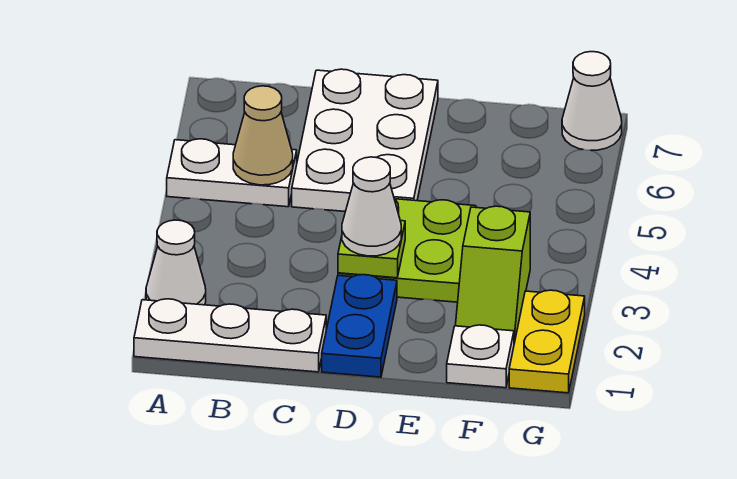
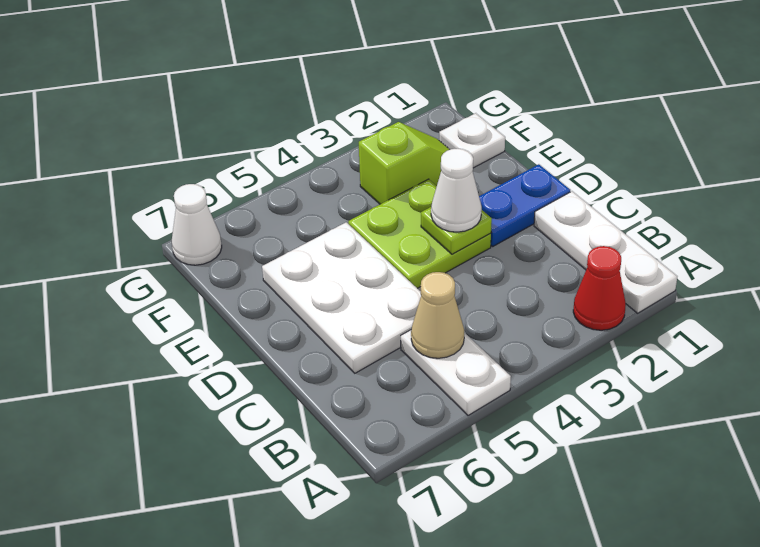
white 1x1 cone [146,220,206,305] -> red 1x1 cone [573,246,626,330]
white 2x3 plate [292,69,438,212] -> white 2x3 plate turned to [262,222,421,373]
yellow 1x2 plate [509,290,585,393] -> none

